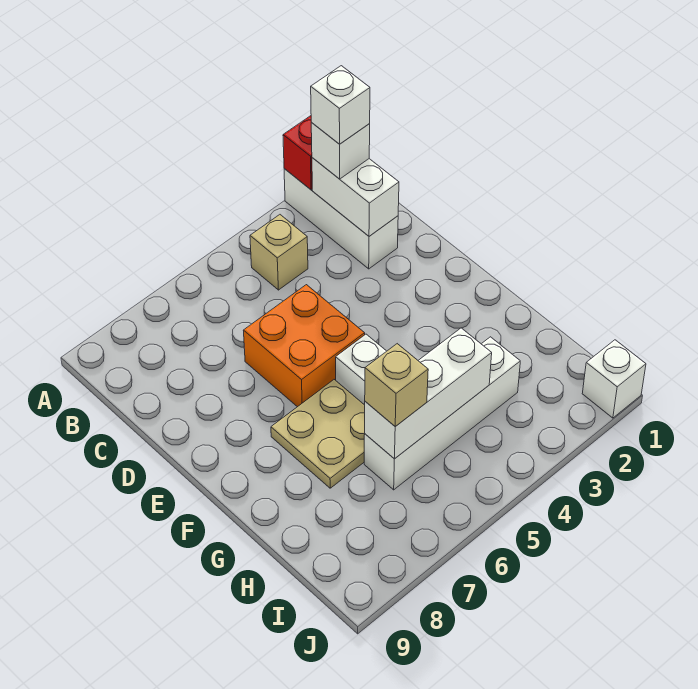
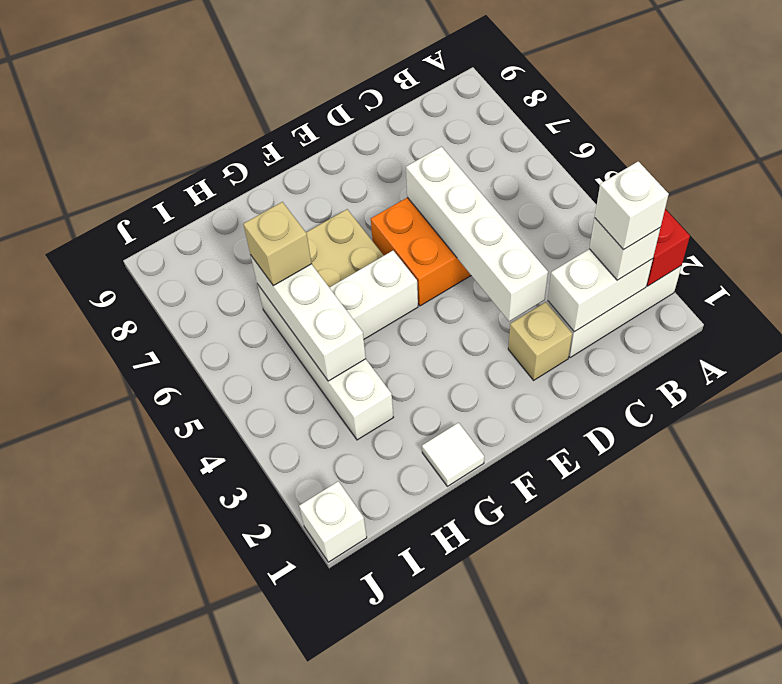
tan 1x1 brick [250,215,308,290] -> tan 1x1 brick moved to [508,302,572,380]
none -> white 1x4 brick [406,147,548,321]
none -> white 1x1 tile [422,423,484,486]

